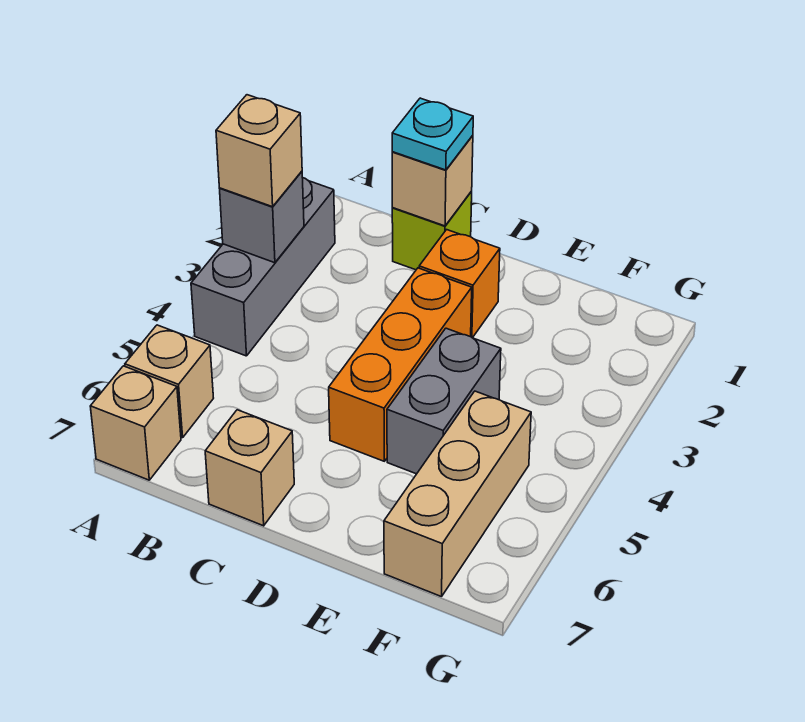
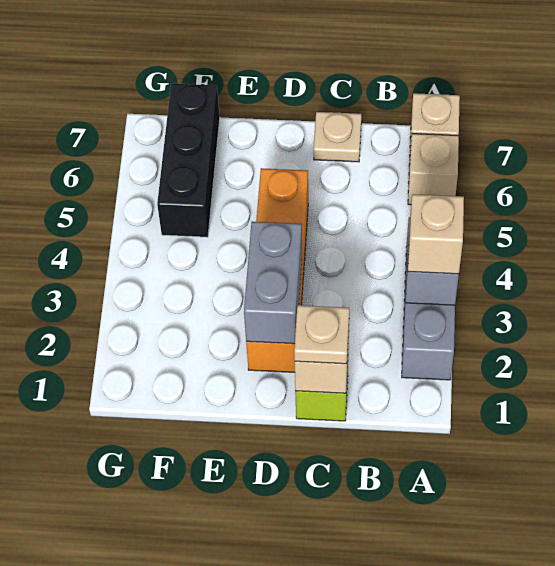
cyan 1x1 plate [392,98,473,170] -> tan 1x1 plate [294,305,349,364]
tan 1x1 brick [205,410,294,526] -> tan 1x1 plate [314,112,361,162]
grey 1x2 brick [387,328,501,474] -> grey 1x2 brick moved to [244,222,302,344]
tan 1x3 brick [384,391,531,597] -> black 1x3 brick [157,83,220,237]

